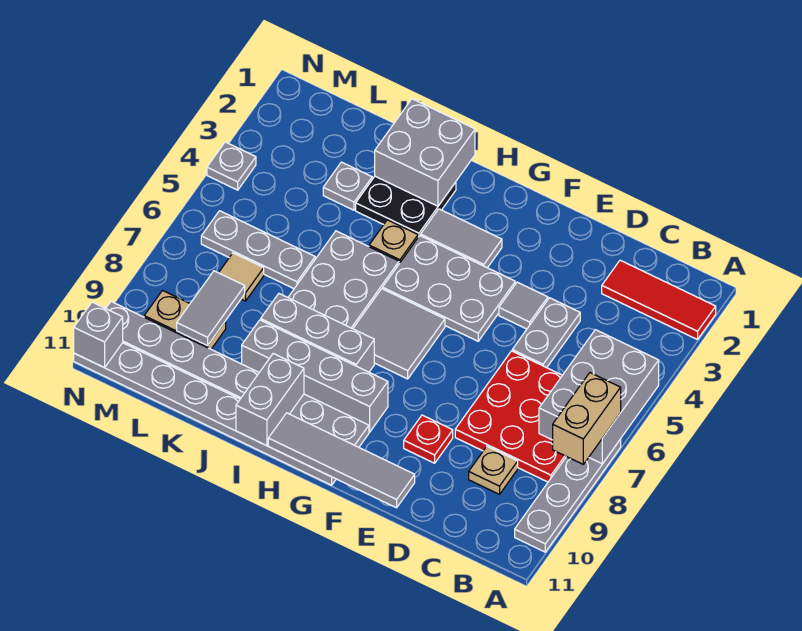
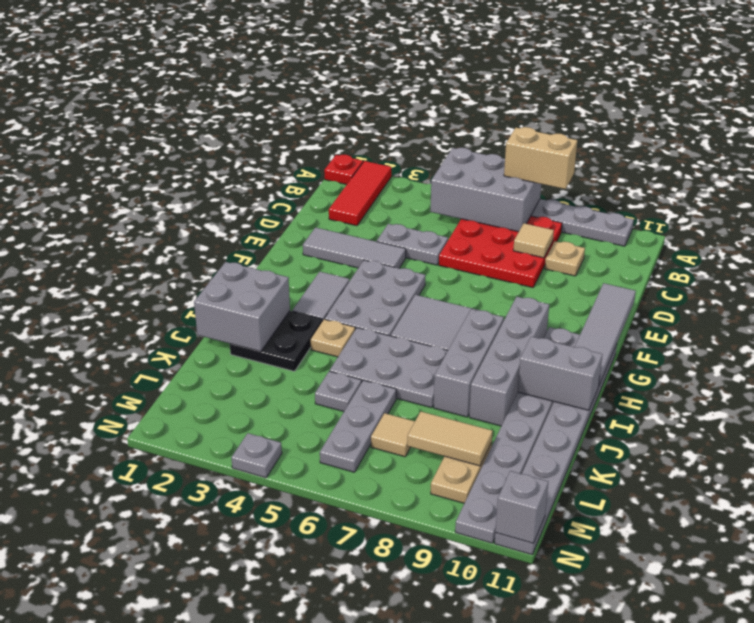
none -> tan 1x1 tile [513,223,554,258]
grey 1x1 tile [499,282,548,329] -> grey 1x3 tile [303,227,406,268]
red 1x1 plate [404,415,453,463] -> red 1x1 plate moved to [324,155,363,185]
grey 1x1 plate [323,162,372,210] -> grey 1x1 plate moved to [315,371,362,412]
grey 1x2 tile [177,271,245,346] -> tan 1x2 tile [407,412,493,466]

